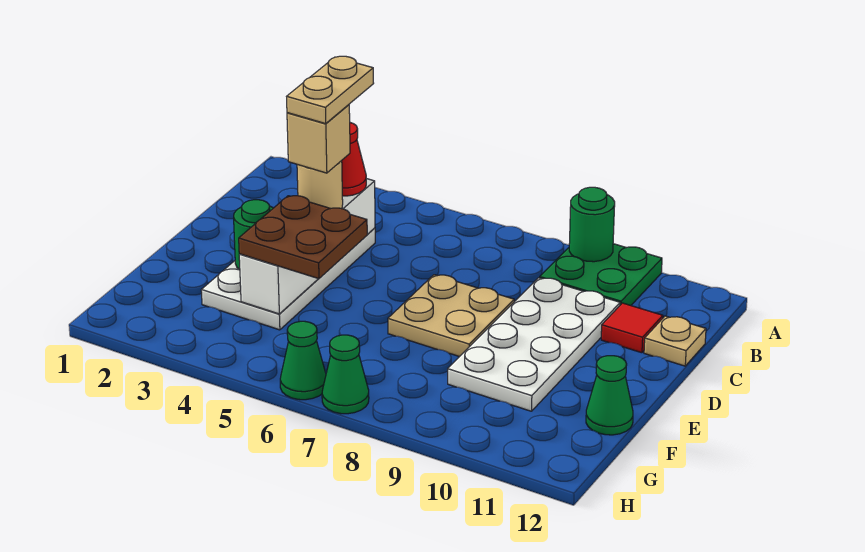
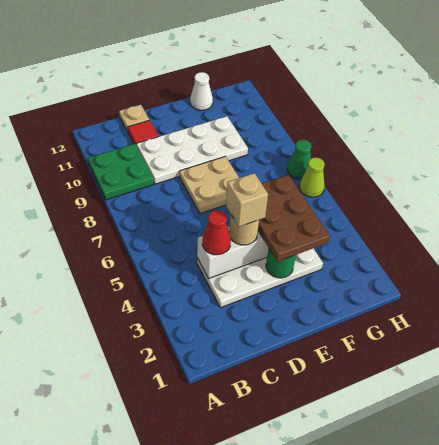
green 1x1 round brick [569,187,615,262] -> none
tan 1x2 plate [287,56,374,124] -> none
brown 2x2 plate [239,196,367,279] -> brown 2x3 plate [258,175,330,262]
green 1x1 cone [586,356,633,435] -> white 1x1 cone [190,72,213,110]
green 1x1 cone [280,321,326,400] -> lime 1x1 cone [299,157,325,197]

